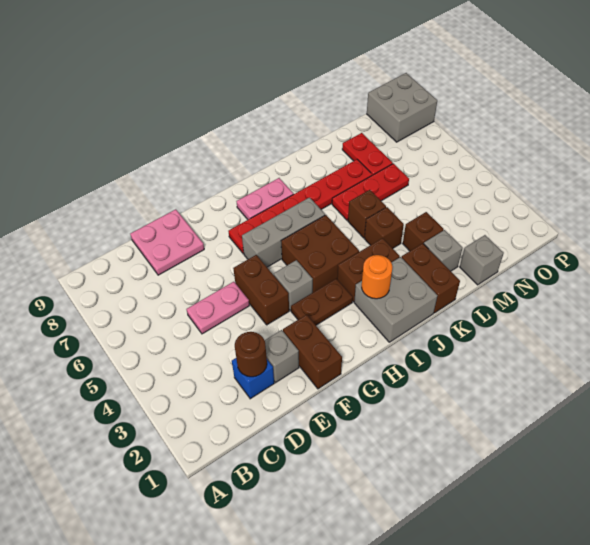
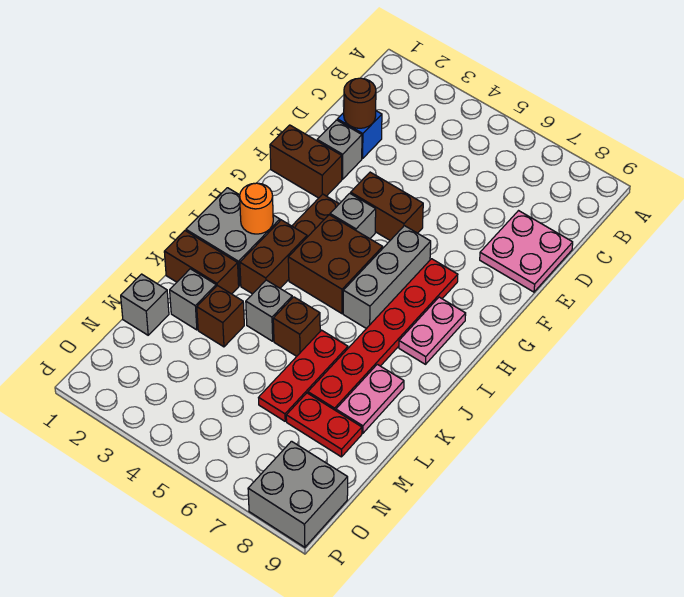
pink 1x2 plate [187,282,249,334] -> pink 1x2 plate moved to [336,364,404,433]
brown 1x1 brick [364,207,404,248] -> grey 1x1 brick [246,280,292,341]

